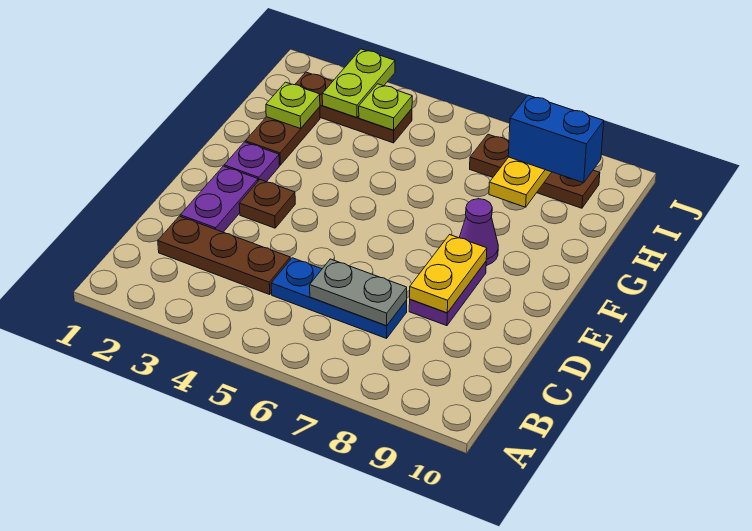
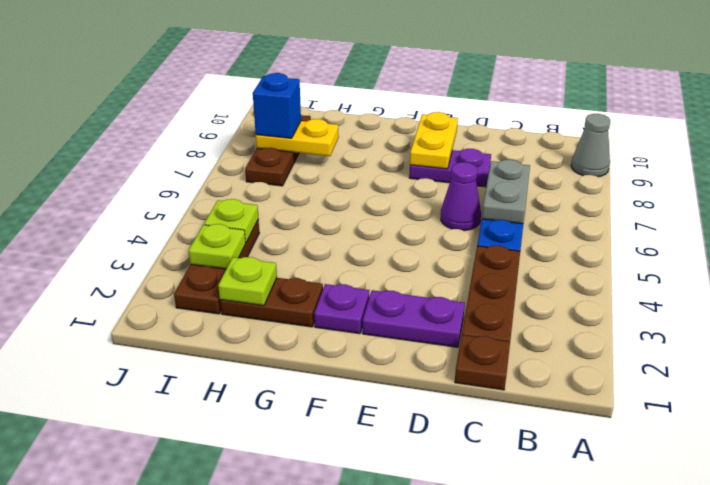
none -> grey 1x1 cone [571,114,610,177]
yellow 1x2 plate [410,235,487,313] -> yellow 1x2 plate turned to [410,112,458,169]
brown 1x1 plate [239,180,295,228] -> brown 1x1 plate moved to [455,335,510,390]
purple 1x1 cone [459,199,498,266] -> purple 1x1 cone moved to [441,162,481,231]
lime 1x2 plate [322,49,395,118] -> lime 1x1 plate [189,224,246,269]
blue 1x2 brick [508,95,604,183] -> blue 1x1 brick [253,73,301,138]

